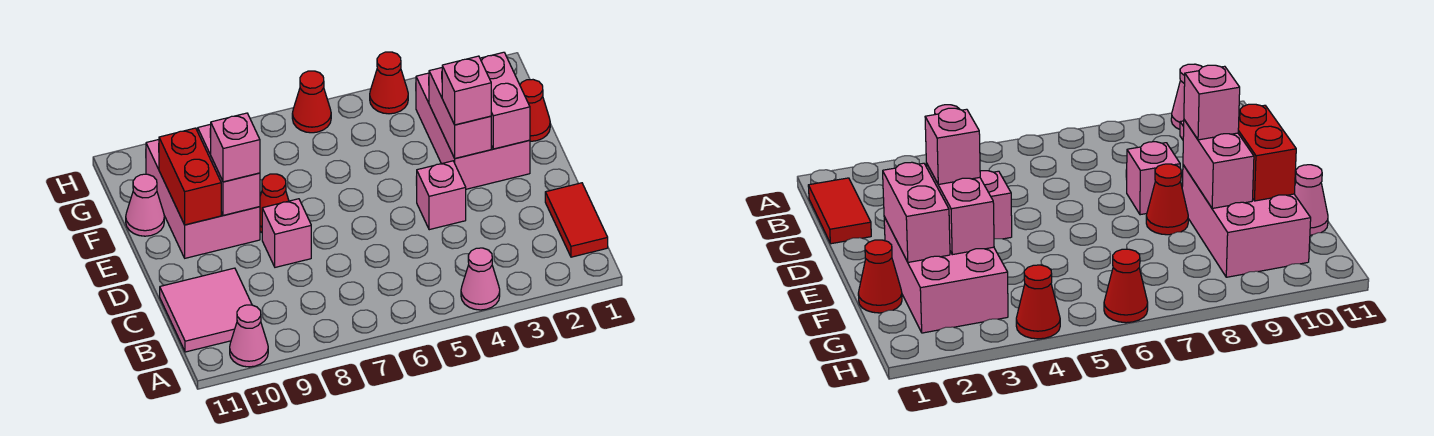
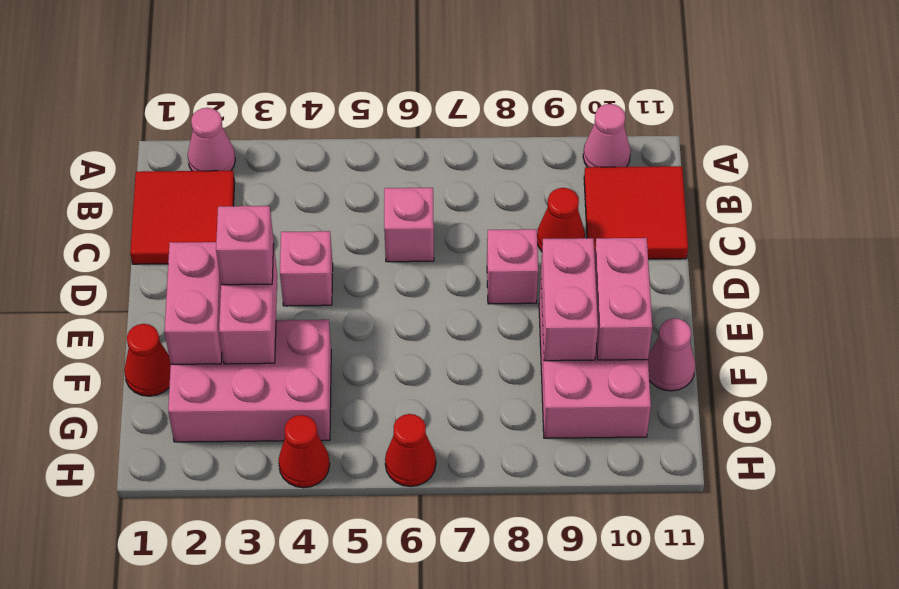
pink 1x1 cone [461,248,500,310] -> pink 1x1 cone moved to [188,108,235,171]
red 1x2 tile [545,183,608,257] -> red 2x2 tile [130,171,235,264]
pink 2x2 tile [160,268,252,352] -> red 2x2 tile [584,166,688,259]
pink 2x3 brick [416,73,530,189] -> pink 2x3 brick turned to [168,320,331,442]
red 1x1 cone [260,174,289,232] -> red 1x1 cone moved to [537,188,585,251]
pink 1x1 brick [210,113,260,182] -> pink 1x1 brick moved to [384,188,434,262]
red 1x2 brick [159,128,221,225] -> pink 1x2 brick [594,238,652,360]

